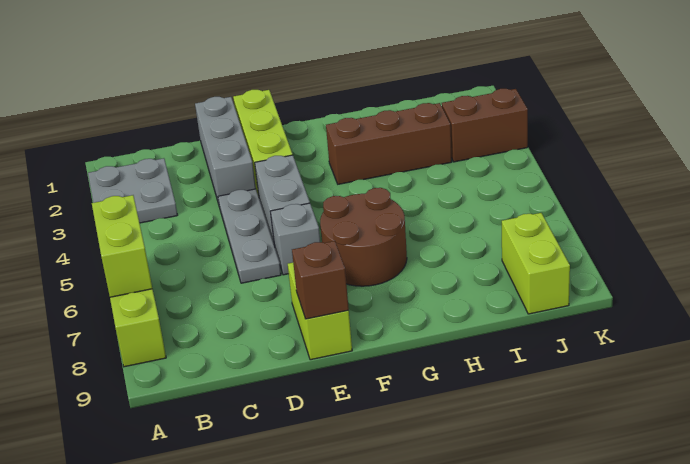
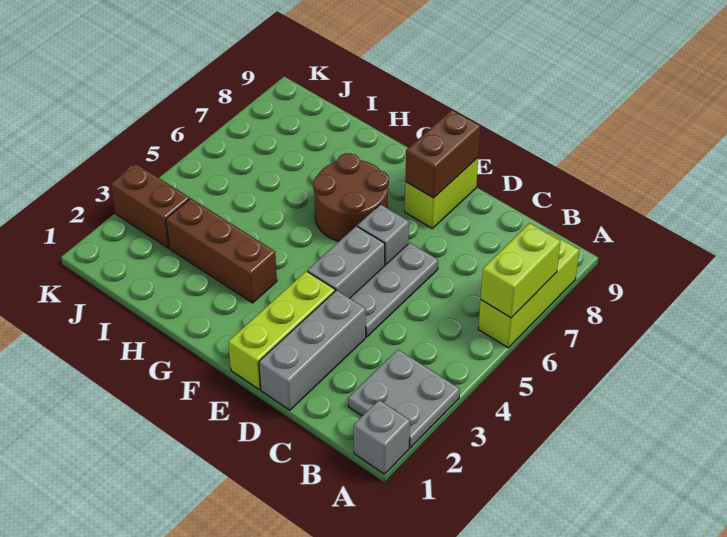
none -> grey 1x1 brick [354,400,410,474]
brown 1x1 brick [292,241,349,319] -> brown 1x2 brick [405,110,480,198]
lime 1x2 brick [502,213,570,314] -> none

